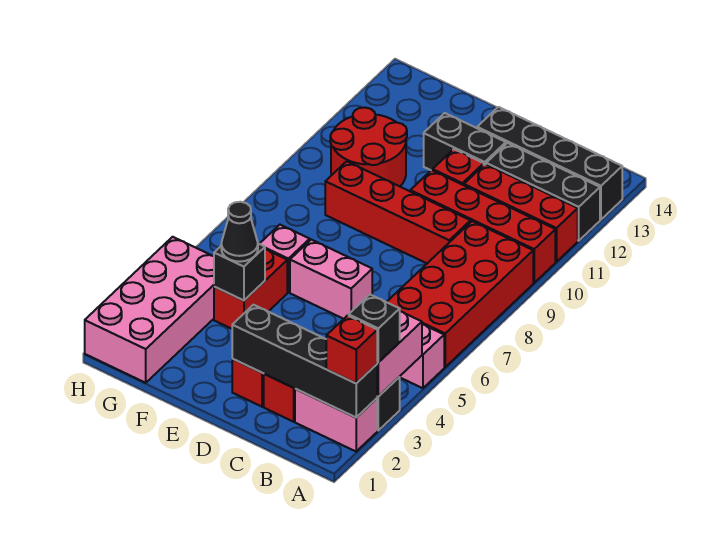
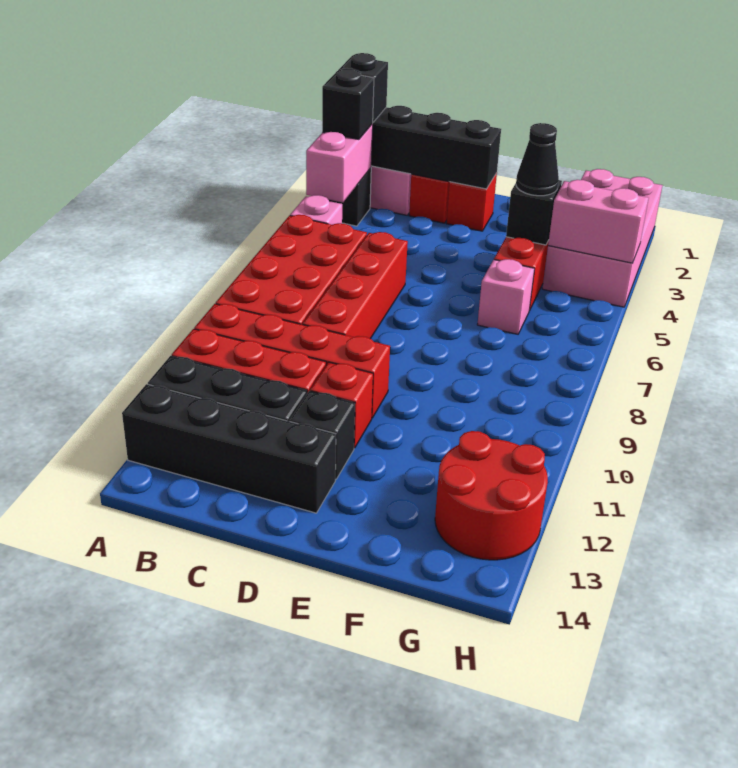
red 1x1 brick [326,315,377,383] -> black 1x1 brick [339,53,388,122]
red 1x4 brick [325,161,471,263] -> red 1x4 brick turned to [303,232,408,339]
pink 1x2 brick [290,240,372,319] -> pink 1x2 brick moved to [548,180,649,263]
black 1x2 brick [424,113,506,170] -> black 1x1 brick [290,391,355,479]
red 2x2 round brick [330,108,407,186] -> red 2x2 round brick moved to [435,431,548,560]

